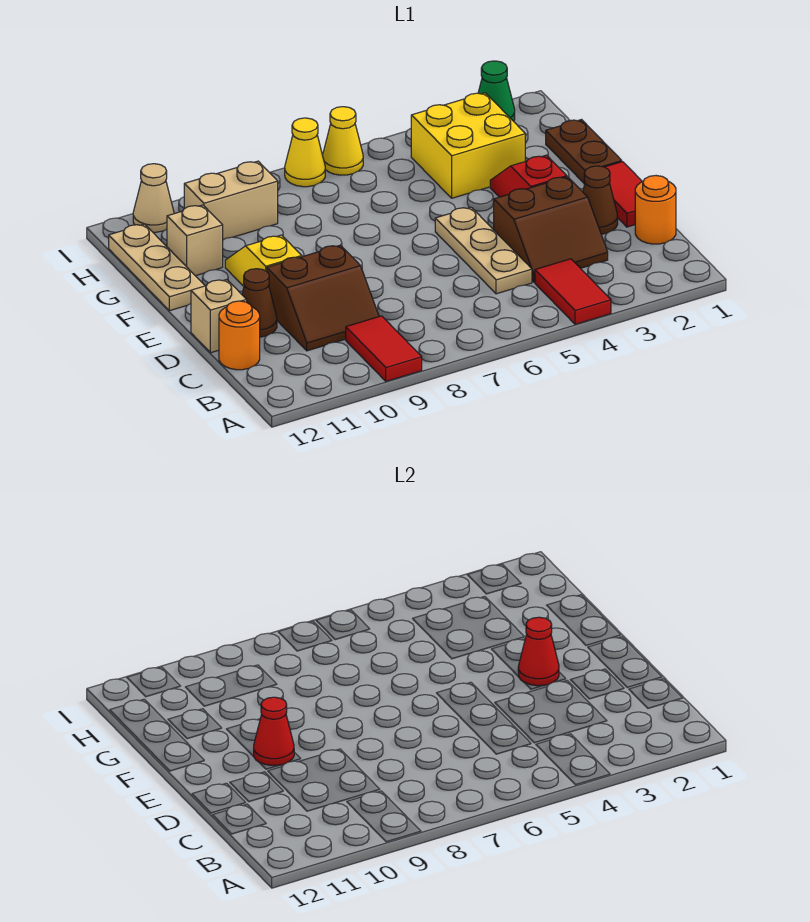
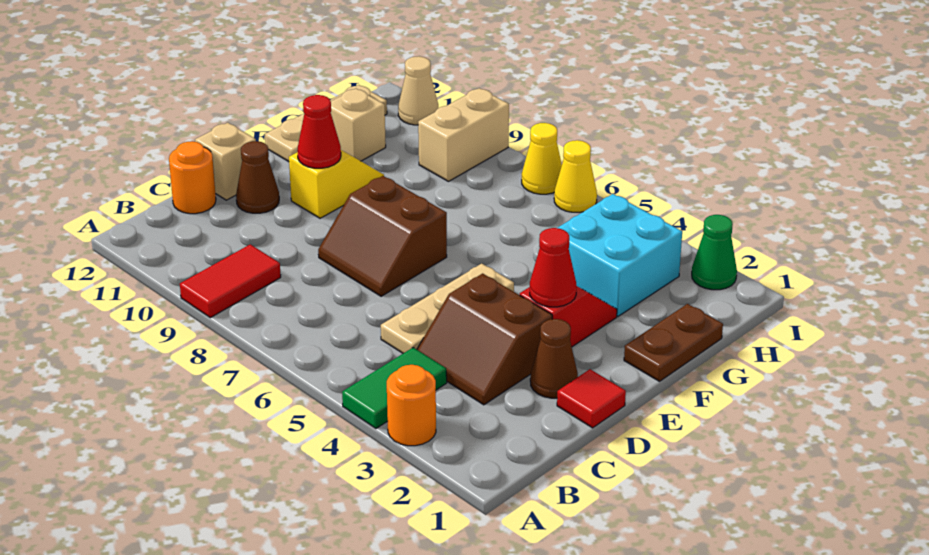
red 1x2 tile [535,259,611,324] -> green 1x2 tile [342,348,447,428]
orange 1x1 round brick [635,176,676,244] -> orange 1x1 round brick moved to [387,365,436,446]
brown 2x2 slope [267,245,379,351] -> brown 2x2 slope moved to [318,176,447,296]
red 1x2 tile [605,162,642,227] -> red 1x1 tile [557,369,626,428]
yellow 2x2 brick [411,93,525,198] -> cyan 2x2 brick [558,194,682,316]
tan 1x2 brick [184,161,278,240] -> tan 1x2 brick turned to [418,88,509,181]

